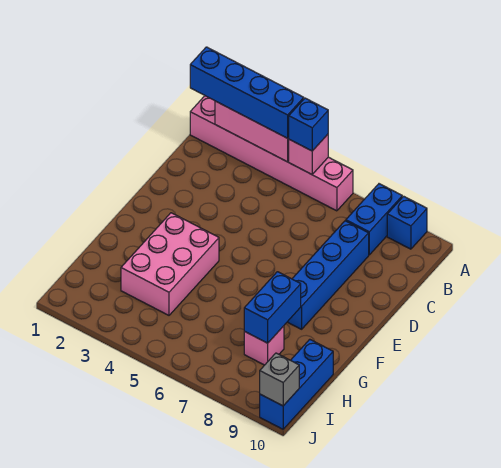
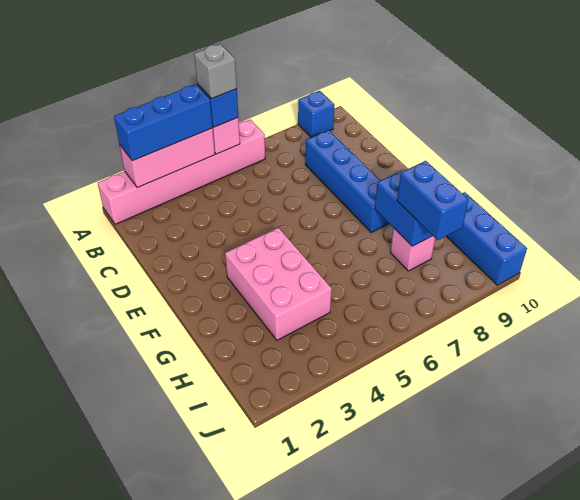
blue 1x4 brick [190,47,304,138] -> blue 1x3 brick [114,84,213,161]
blue 1x2 brick [346,184,402,255] -> blue 1x2 brick moved to [397,161,468,240]
grey 1x1 brick [260,353,299,406] -> grey 1x1 brick moved to [194,44,237,99]

